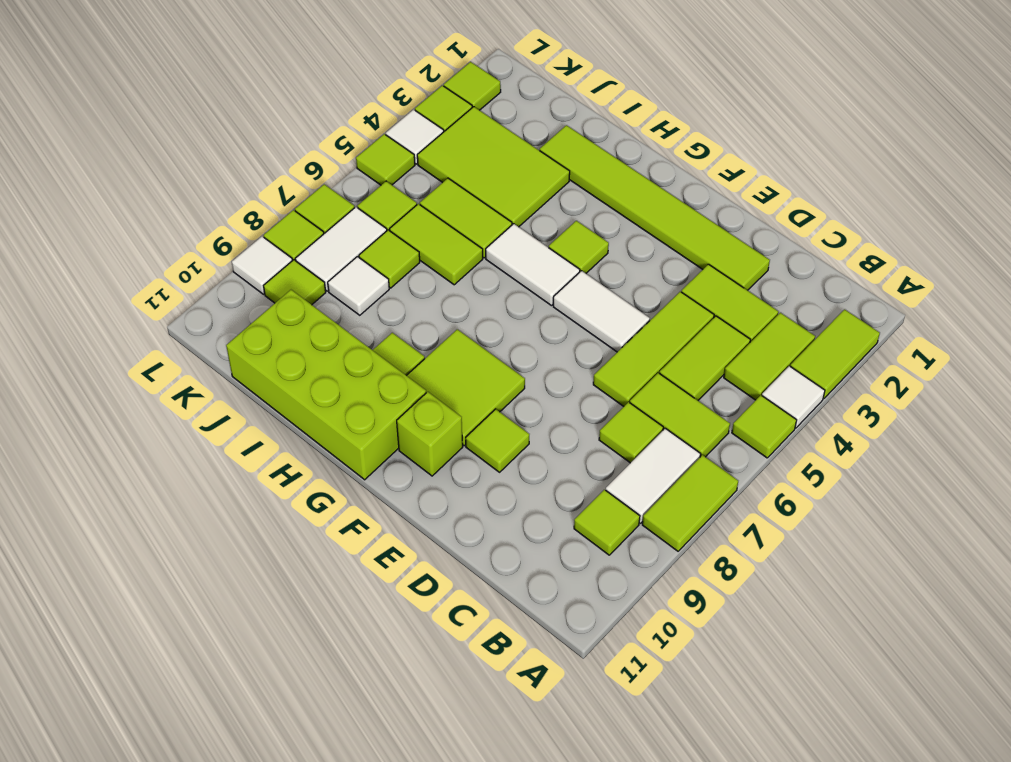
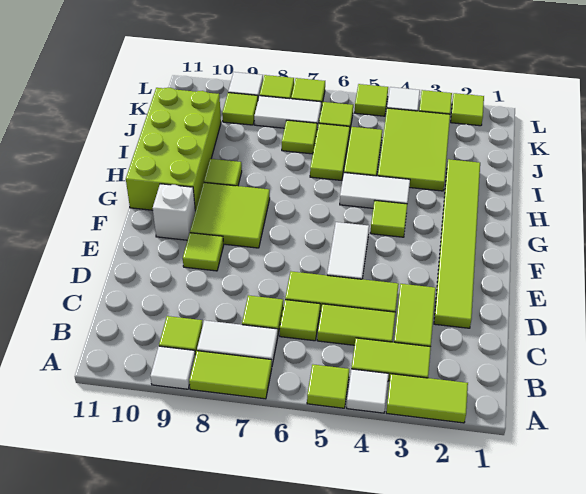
lime 1x2 tile [630,373,730,457] -> lime 1x1 tile [280,300,320,341]
lime 1x1 brick [397,392,463,476] -> white 1x1 brick [153,184,195,240]
white 1x2 tile [486,224,580,306] -> white 1x2 tile turned to [340,173,410,208]
white 1x1 tile [328,257,389,315] -> white 1x1 tile moved to [150,346,195,389]

